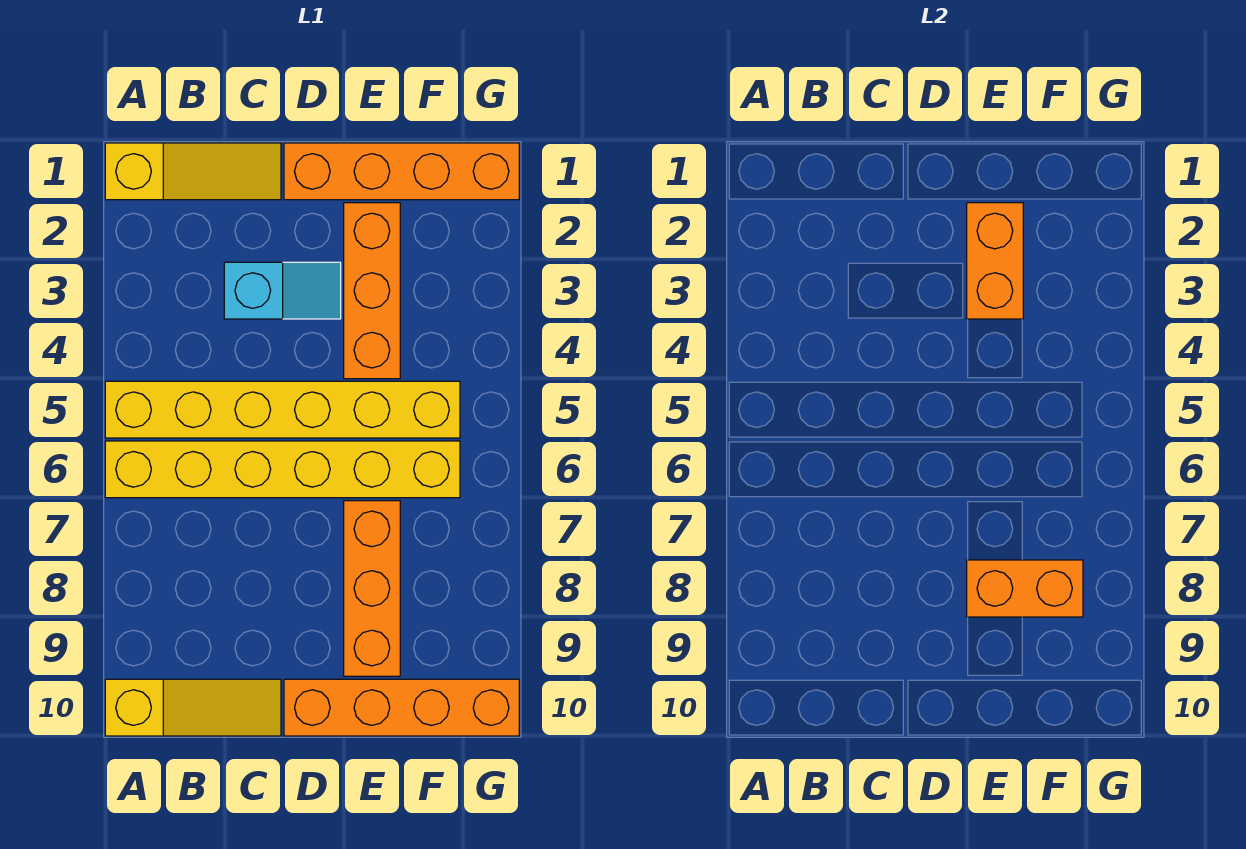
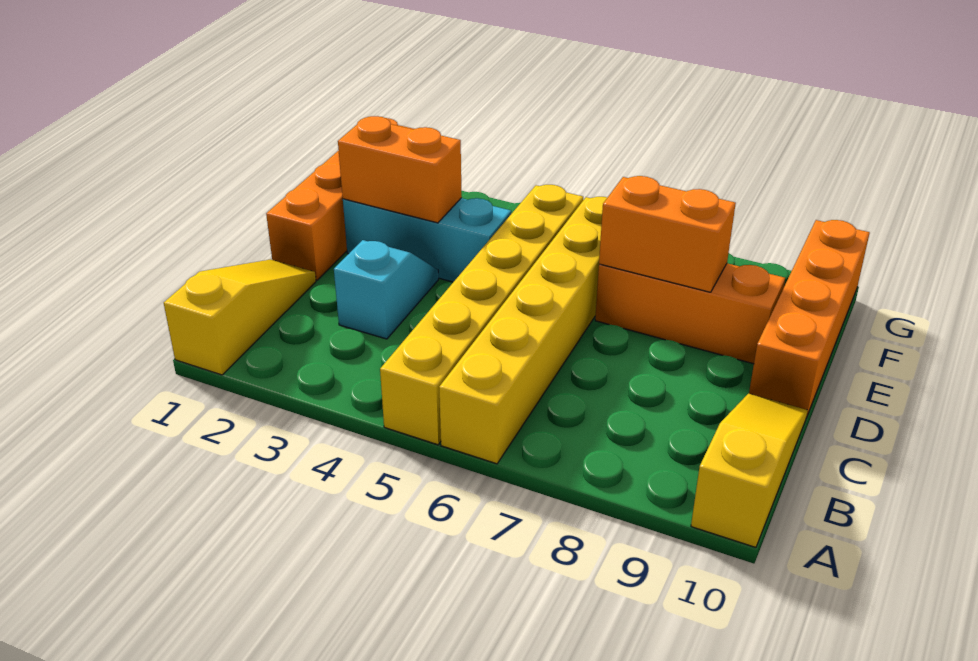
orange 1x3 brick [344,203,400,379] -> cyan 1x3 brick [343,198,511,282]
orange 1x2 brick [967,560,1083,617] -> orange 1x2 brick turned to [599,176,736,292]

